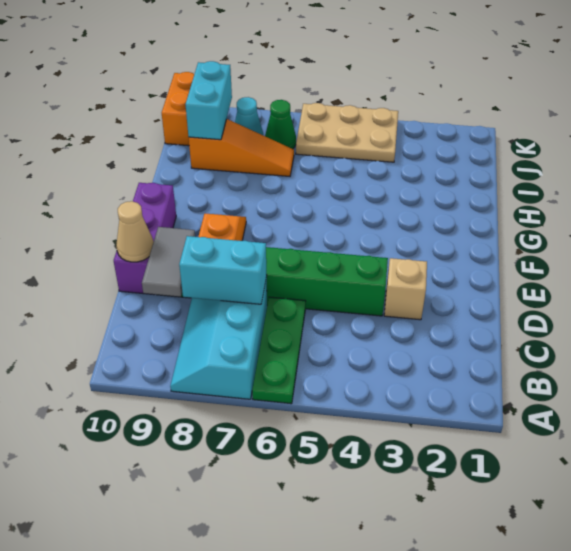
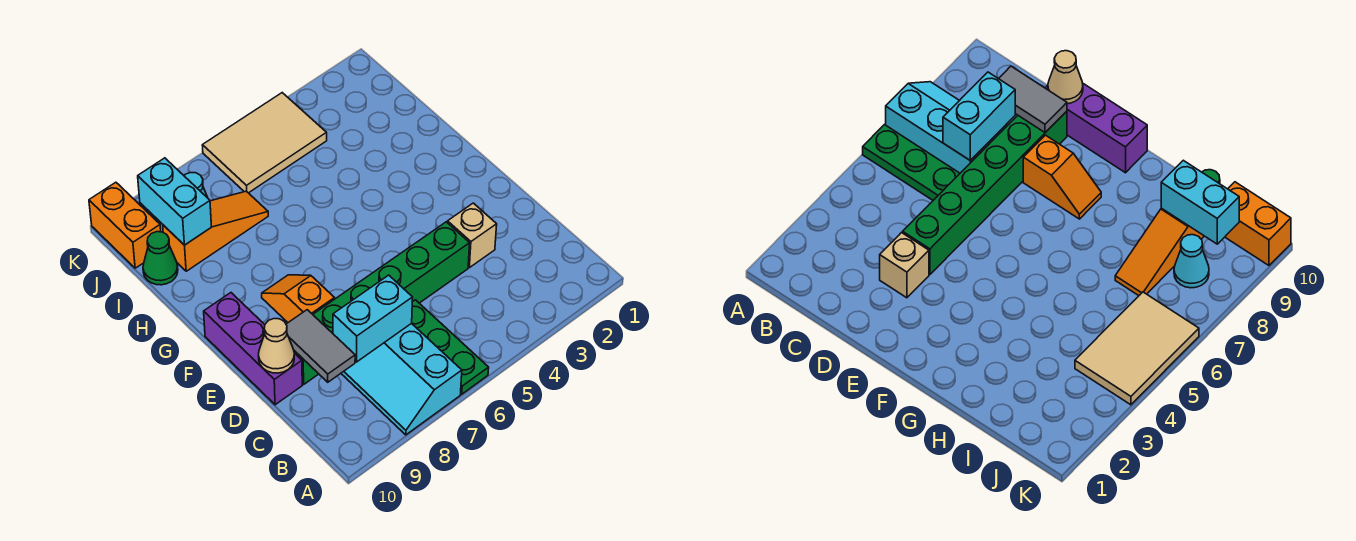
tan 2x3 plate [296,103,398,162] -> tan 2x3 tile [202,93,327,193]
green 1x1 cone [265,100,296,149] -> green 1x1 cone moved to [143,232,178,285]

